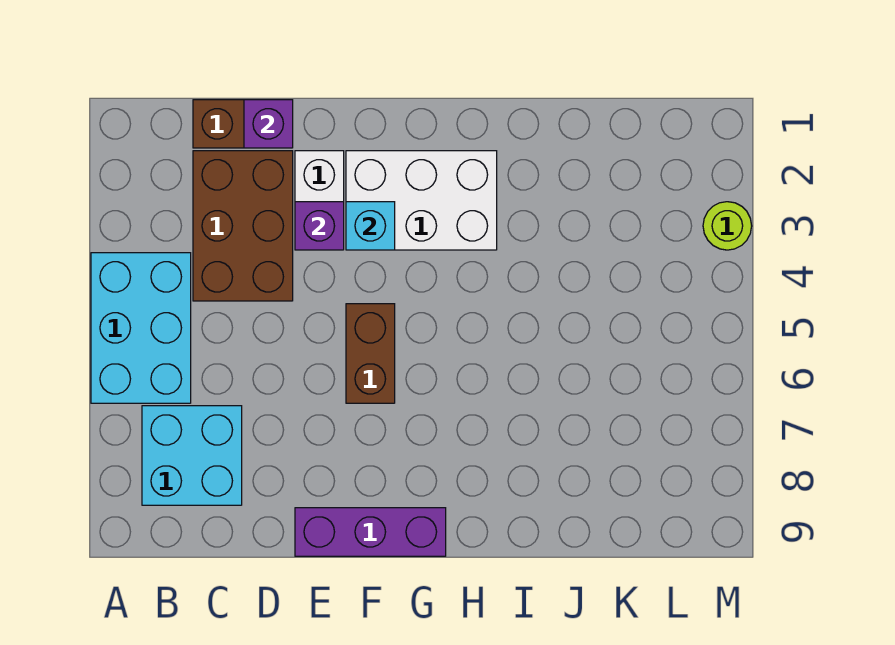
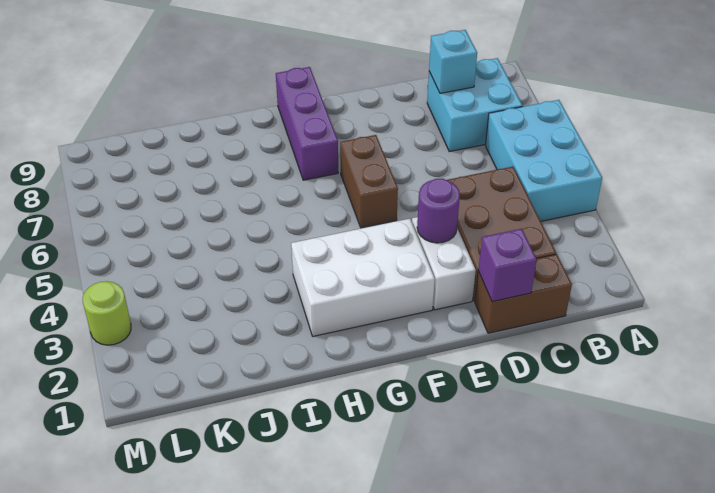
purple 1x1 brick [295,202,344,250] -> purple 1x1 round brick [417,179,460,243]
purple 1x3 brick [295,508,446,556] -> purple 1x3 brick turned to [276,67,338,180]
cyan 1x1 brick [346,202,395,250] -> cyan 1x1 brick moved to [429,30,477,93]

